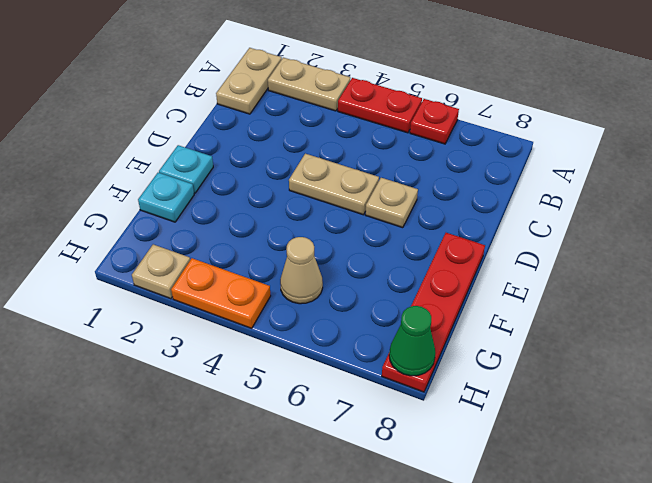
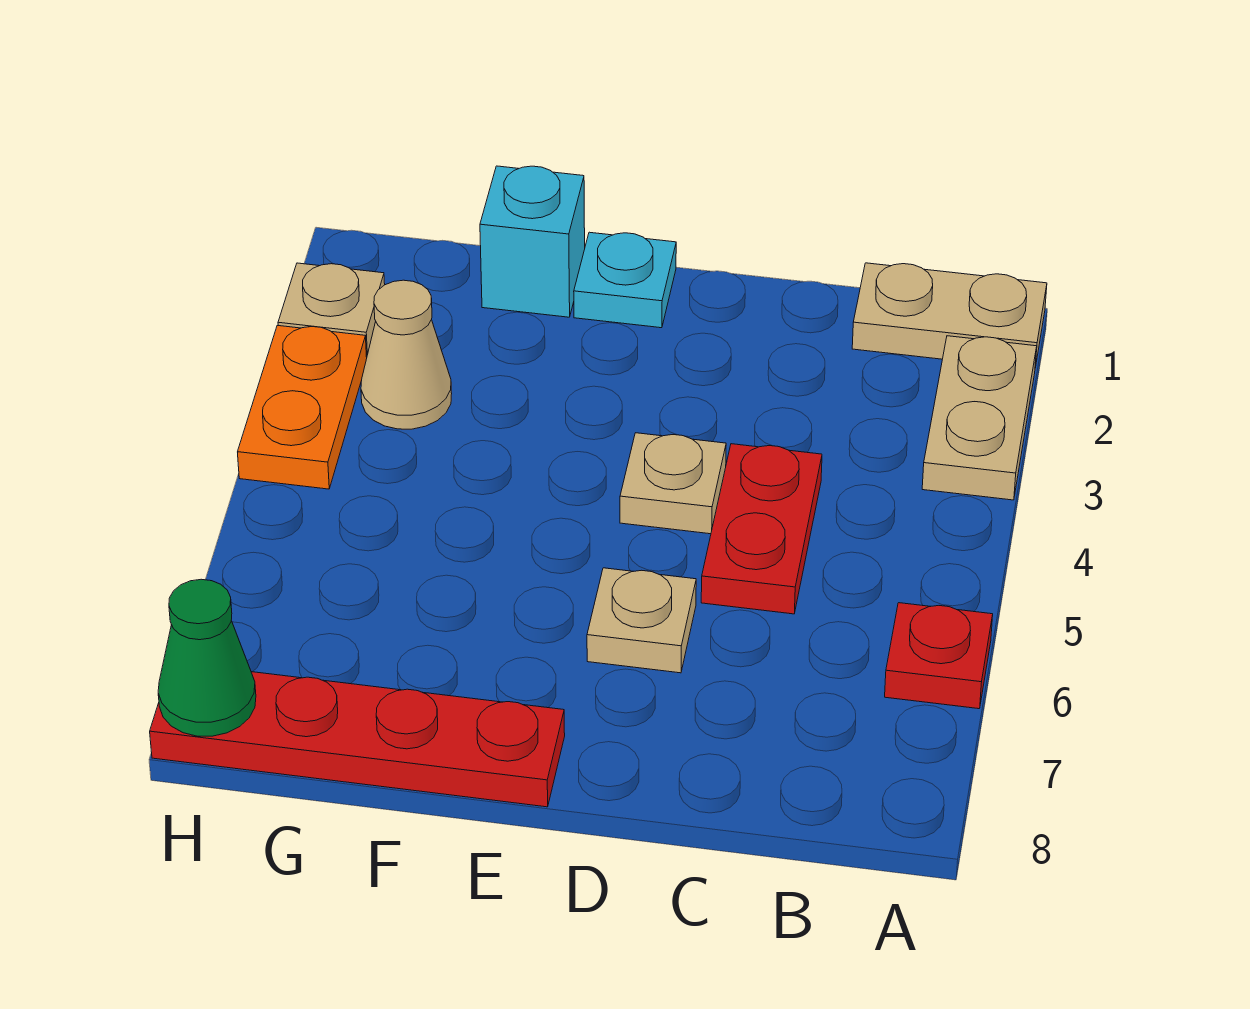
red 1x2 plate [338,78,422,133] -> red 1x2 plate moved to [701,444,822,614]
tan 1x2 plate [289,154,379,215] -> tan 1x1 plate [620,433,726,534]
cyan 1x1 plate [138,173,194,222] -> cyan 1x1 brick [480,166,585,317]
tan 1x1 cone [280,237,323,304] -> tan 1x1 cone moved to [361,280,452,429]

